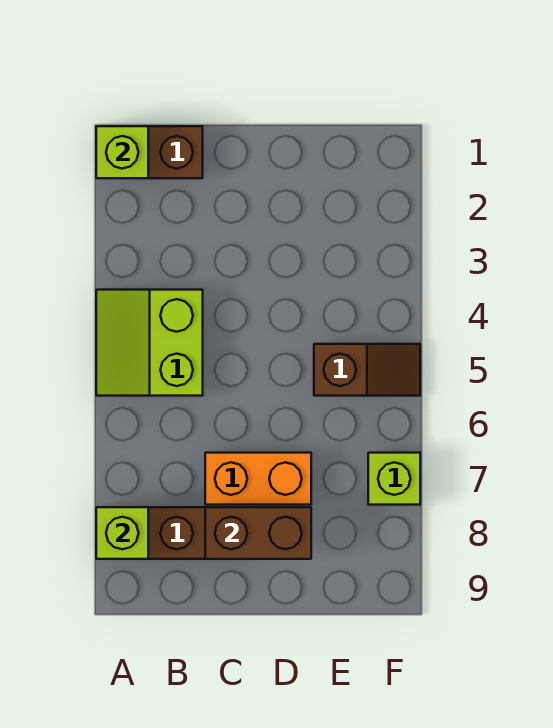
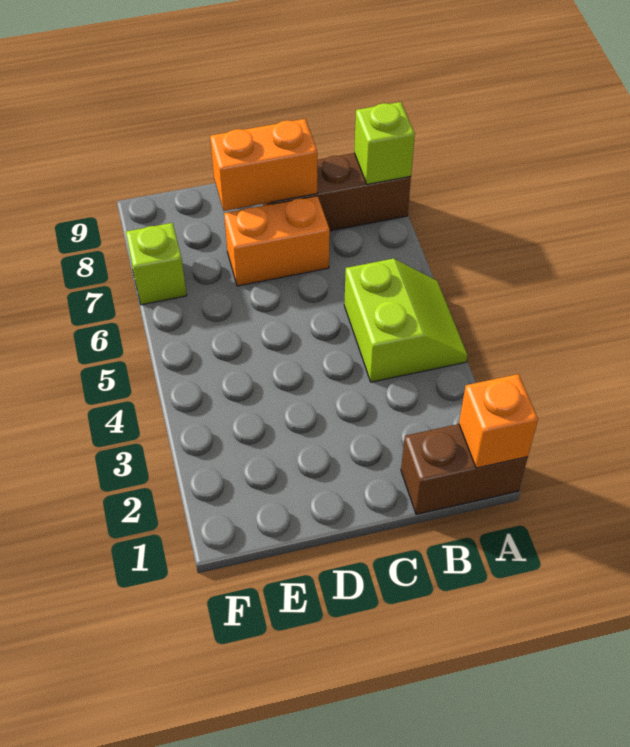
lime 1x1 brick [96,126,148,178] -> orange 1x1 brick [459,374,538,468]
brown 1x2 brick [205,507,311,559] -> orange 1x2 brick [210,119,317,211]
brown 1x2 slope [314,344,420,396] -> none

